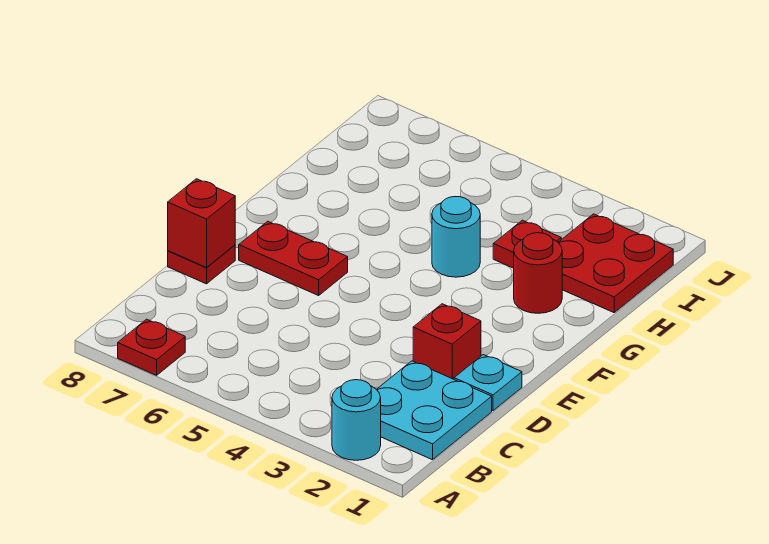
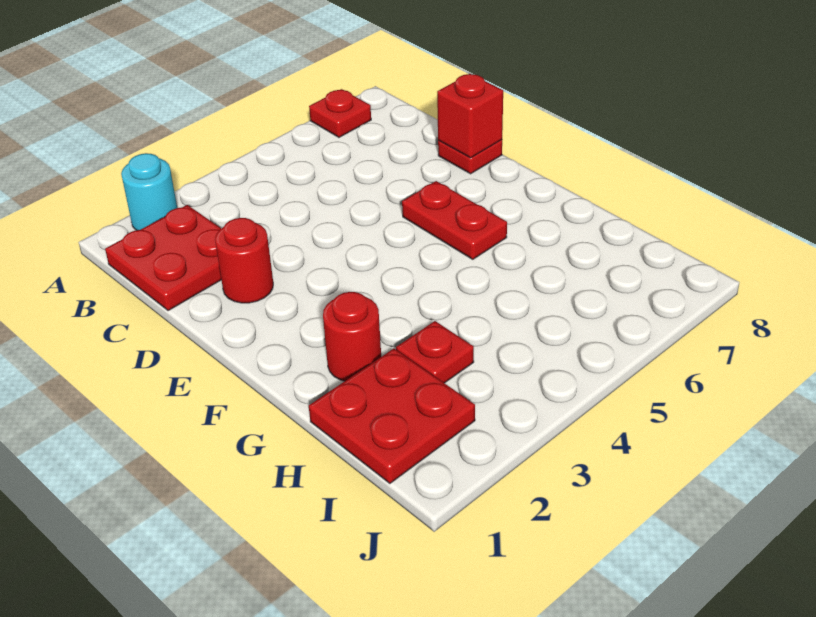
cyan 2x2 plate [376,361,492,460] -> red 2x2 plate [105,205,221,311]
cyan 1x1 plate [454,355,522,411] -> none
red 1x1 brick [413,304,481,379] -> red 1x1 round brick [215,218,273,303]
red 1x2 plate [239,221,348,296] -> red 1x2 plate turned to [402,181,507,259]
cyan 1x1 round brick [432,197,480,277] -> none

